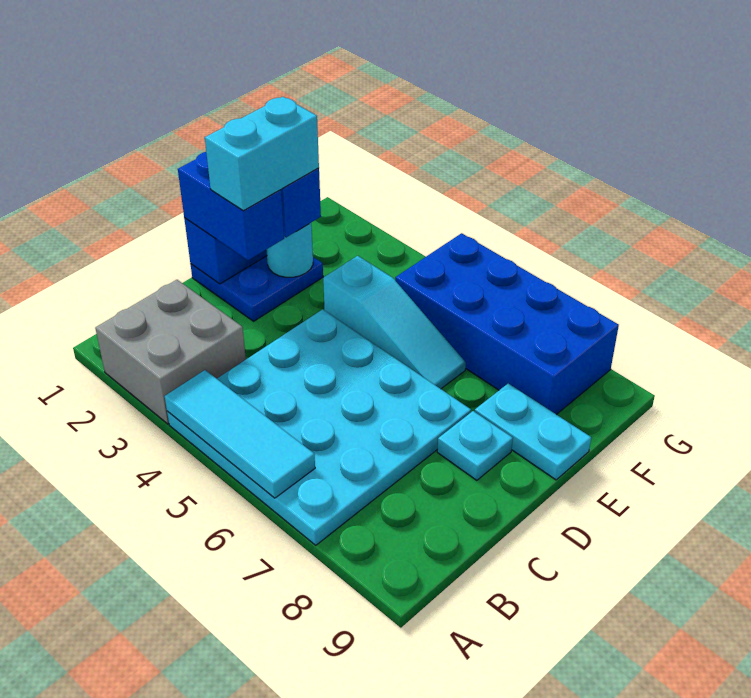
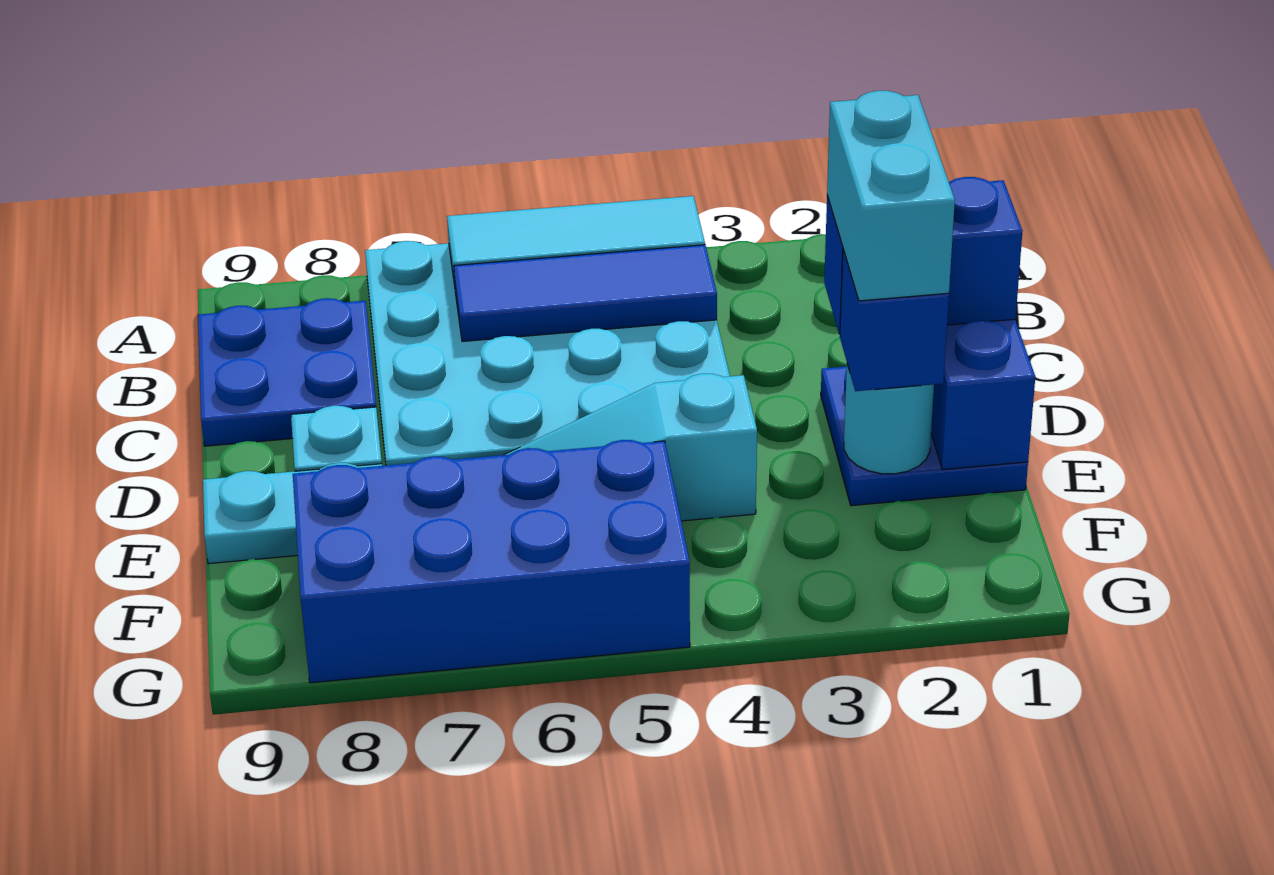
grey 2x2 brick [95,280,246,424] -> none
none -> blue 1x3 tile [454,245,717,342]
none -> blue 2x2 plate [198,298,376,446]

